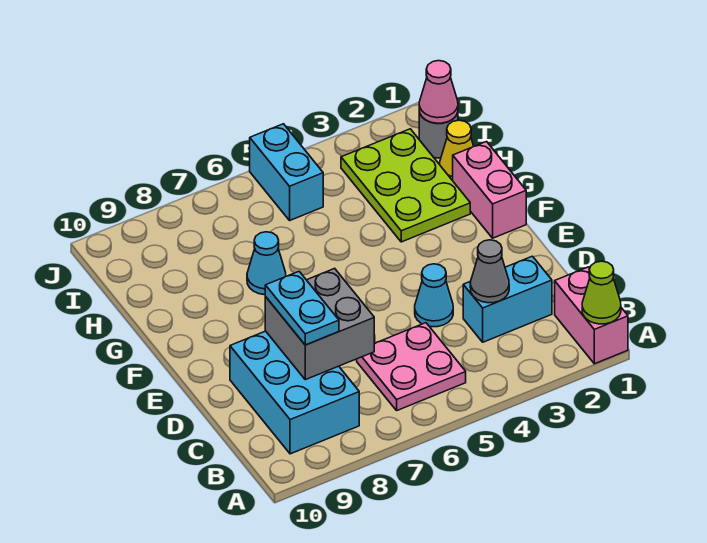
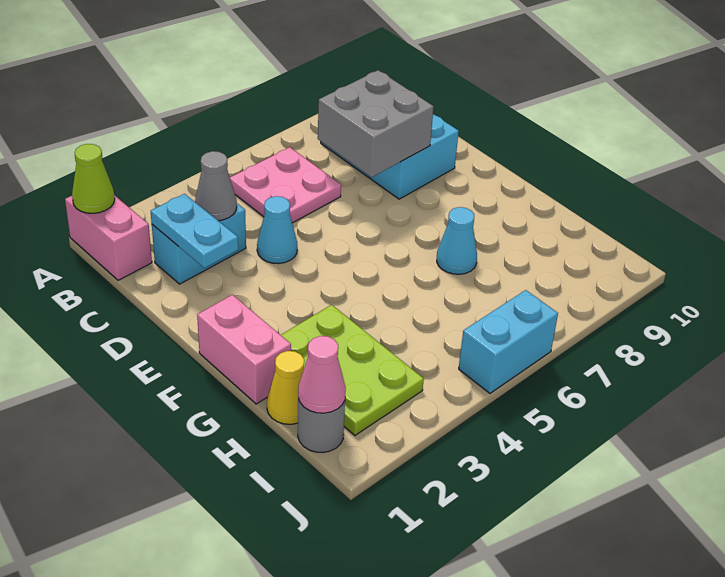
cyan 1x2 plate [265,272,339,345] -> cyan 1x2 plate moved to [151,194,238,268]
cyan 1x2 brick [250,124,323,220] -> cyan 1x2 brick turned to [459,290,558,393]

